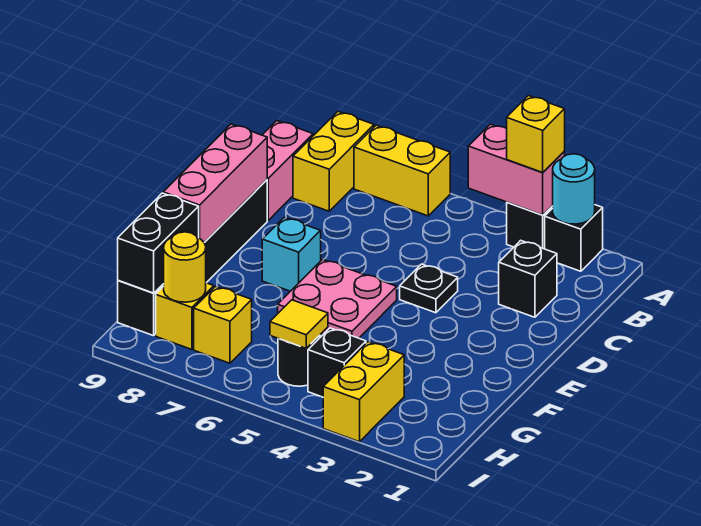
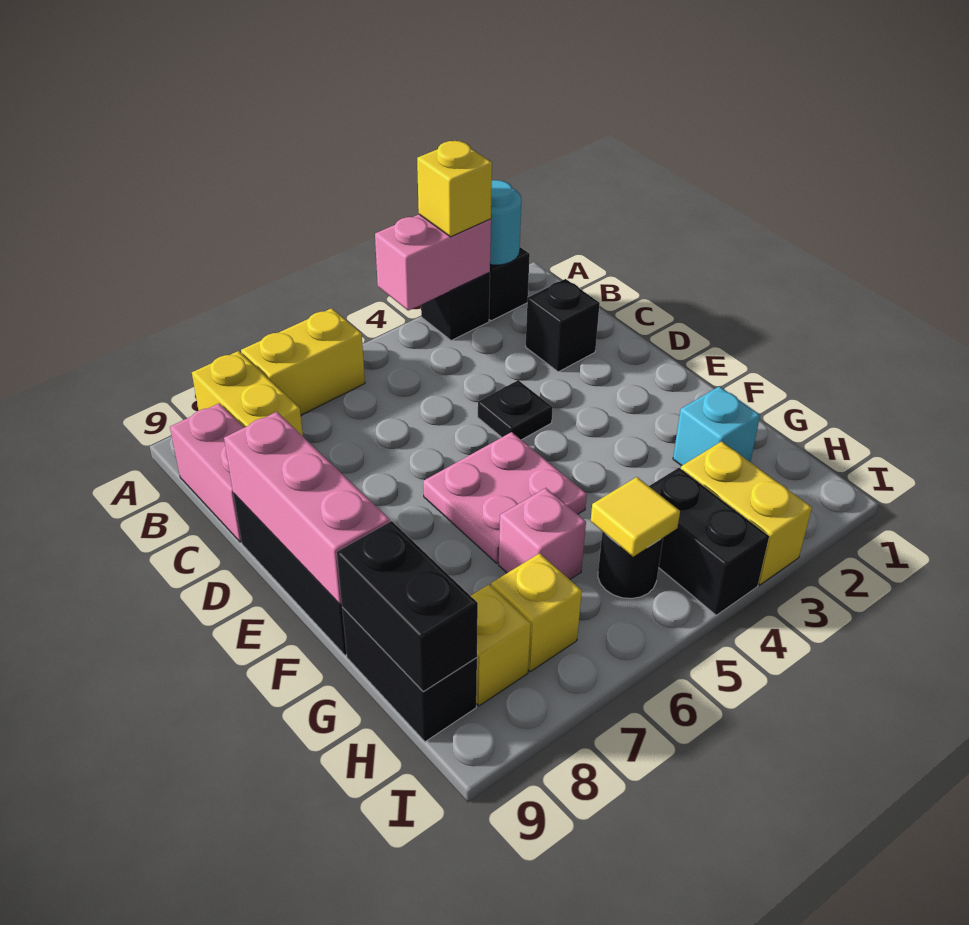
cyan 1x1 brick [262,217,321,291] -> cyan 1x1 brick moved to [673,386,760,466]
none -> pink 1x1 brick [499,488,586,579]
black 1x1 brick [308,328,366,397] -> black 1x2 brick [649,468,769,615]
yellow 1x1 round brick [164,232,206,302] -> none

